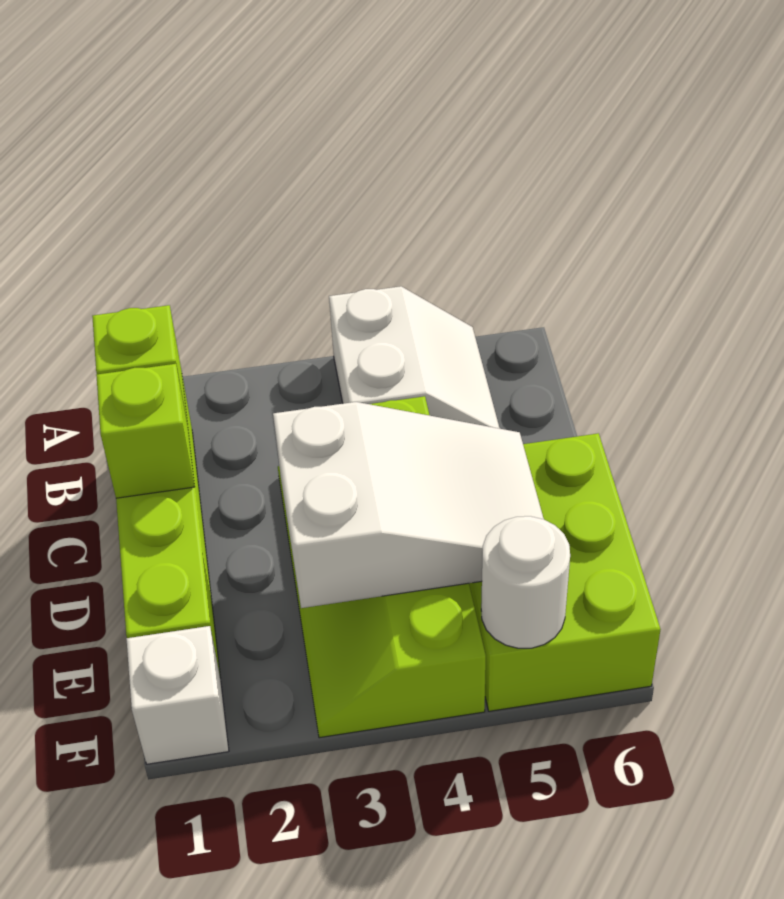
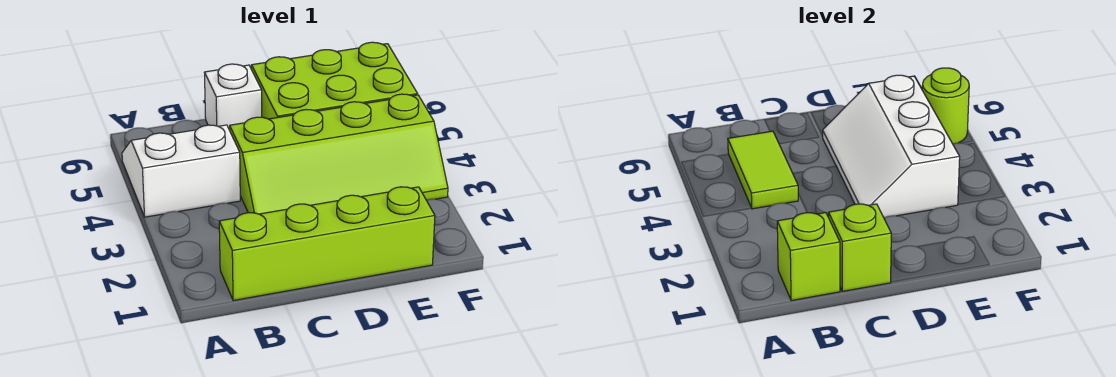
none -> lime 1x2 tile [728,131,798,209]
white 2x3 slope [273,402,544,608] -> white 2x3 slope turned to [823,75,960,218]
white 1x1 brick [127,626,229,764] -> white 1x1 brick moved to [204,64,262,130]
white 1x1 round brick [481,516,570,648] -> lime 1x1 round brick [922,68,969,144]

